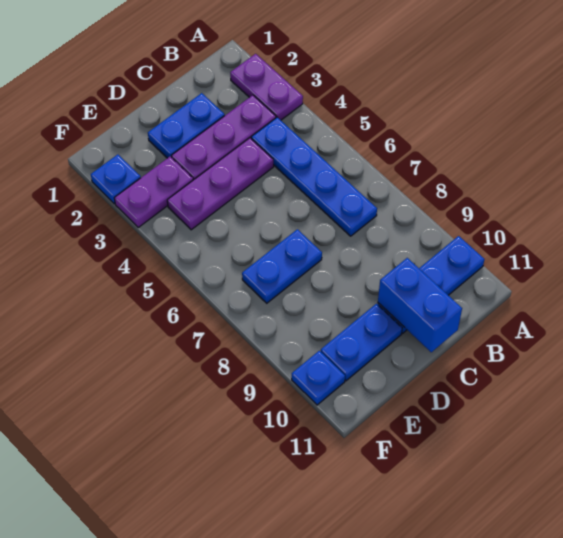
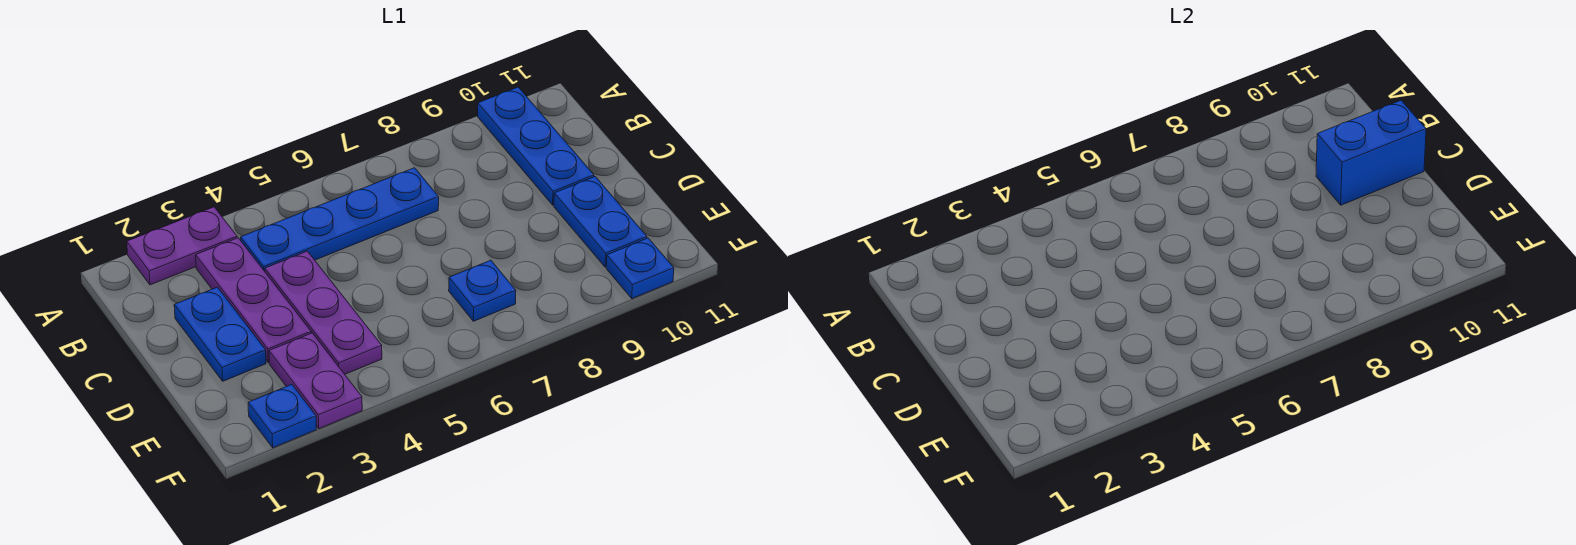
blue 1x2 plate [242,229,322,303] -> blue 1x1 plate [449,260,516,321]

